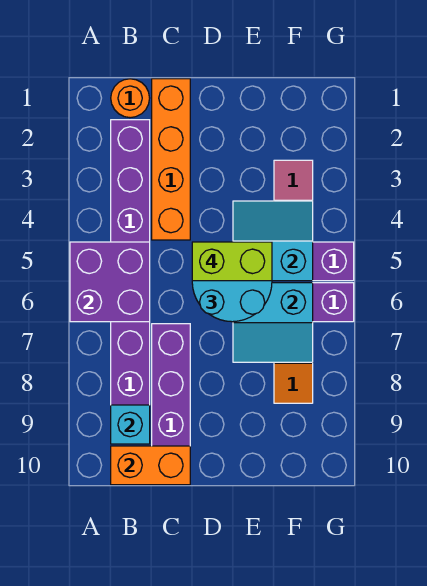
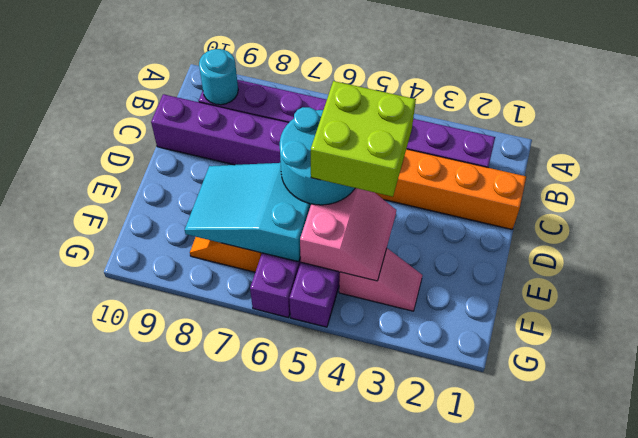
purple 2x2 brick [70,242,150,322] -> none
orange 1x1 round brick [111,79,150,118] -> none
cyan 1x1 brick [111,405,150,444] -> cyan 1x1 round brick [199,49,238,105]
orange 1x2 brick [111,446,190,485] -> none
lime 1x2 brick [192,242,272,281] -> lime 2x2 brick [311,81,416,197]
cyan 2x2 slope [233,201,313,281] -> pink 2x2 slope [300,188,396,281]
cyan 2x2 slope [233,283,313,362] -> cyan 2x3 slope [185,163,311,262]

